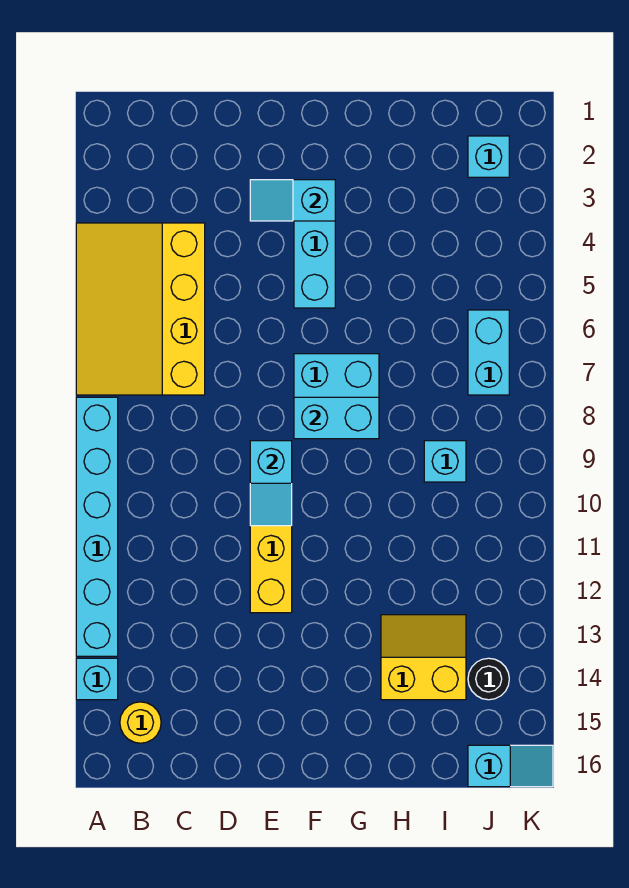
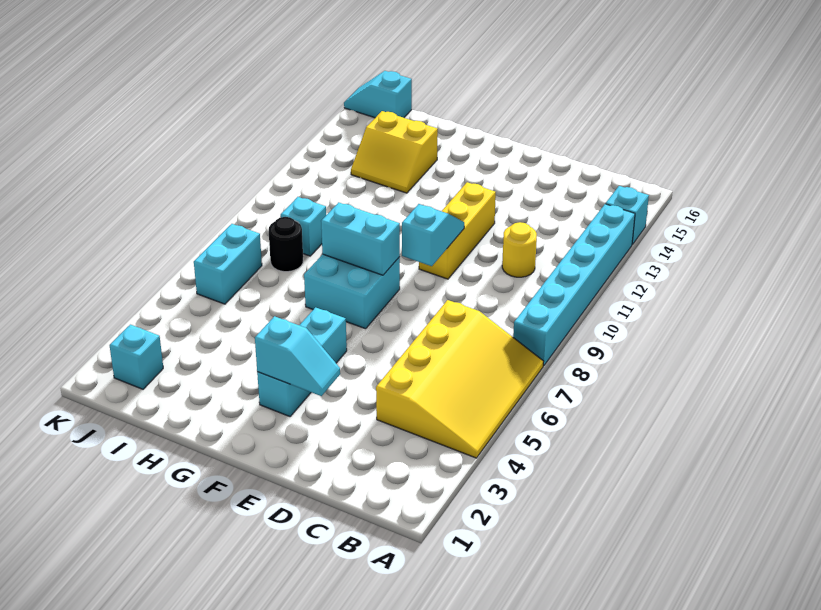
yellow 1x1 round brick [120,702,161,743] -> yellow 1x1 round brick moved to [502,222,537,277]
black 1x1 round brick [468,658,509,700] -> black 1x1 round brick moved to [269,217,303,272]

